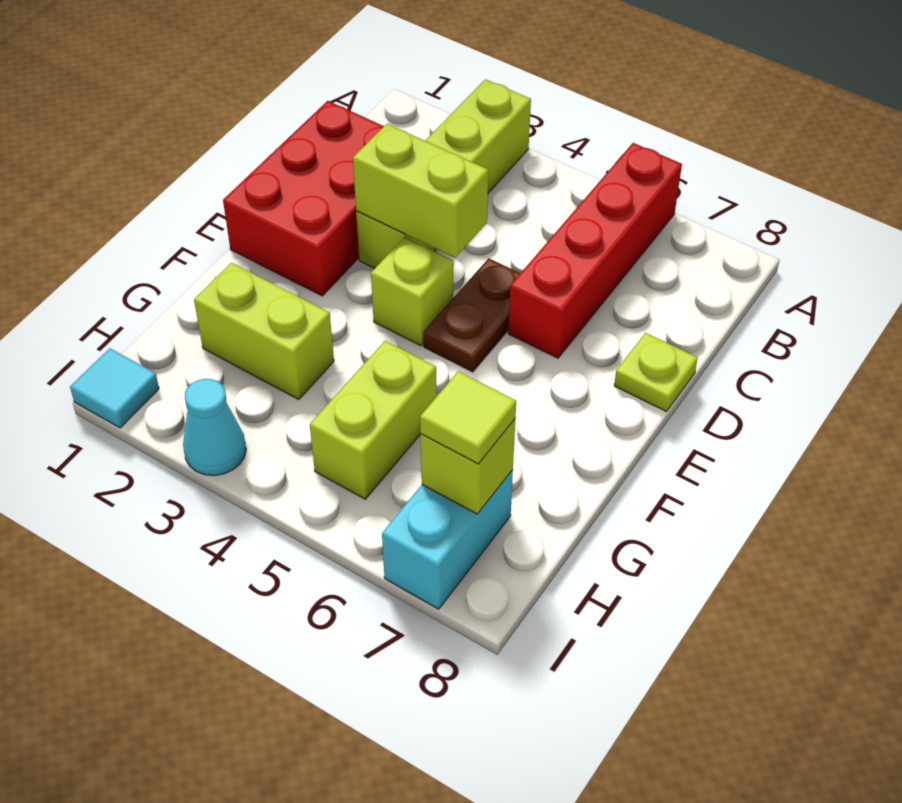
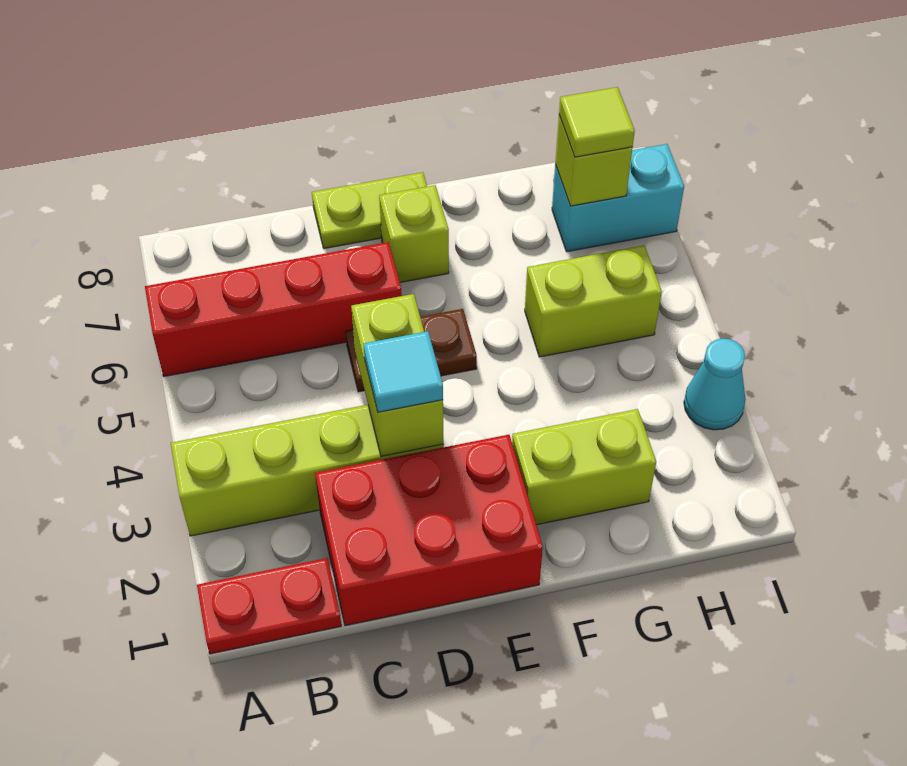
none -> red 1x2 plate [197,558,341,654]
lime 1x1 plate [614,333,698,412] -> lime 1x2 plate [312,172,427,249]
lime 1x1 brick [371,237,454,346] -> lime 1x1 brick moved to [379,185,449,282]
lime 1x2 brick [194,263,334,399] -> lime 1x2 brick turned to [512,409,656,525]
cyan 1x1 tile [70,348,159,428] -> cyan 1x1 tile moved to [364,331,443,412]

